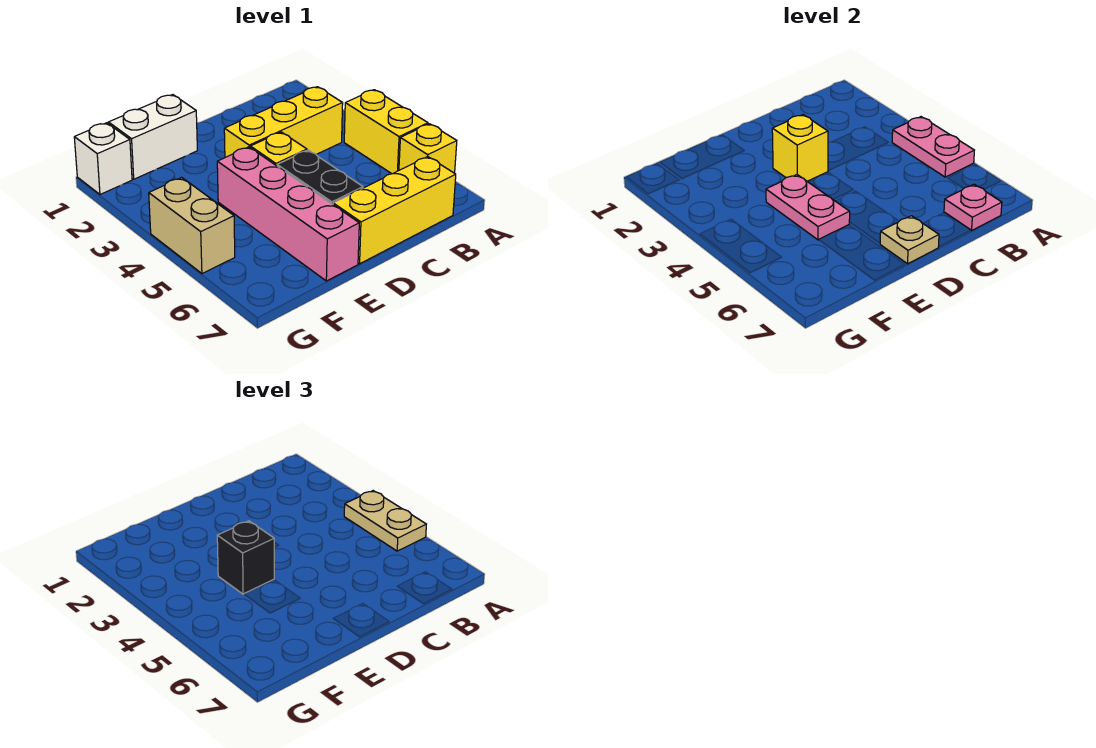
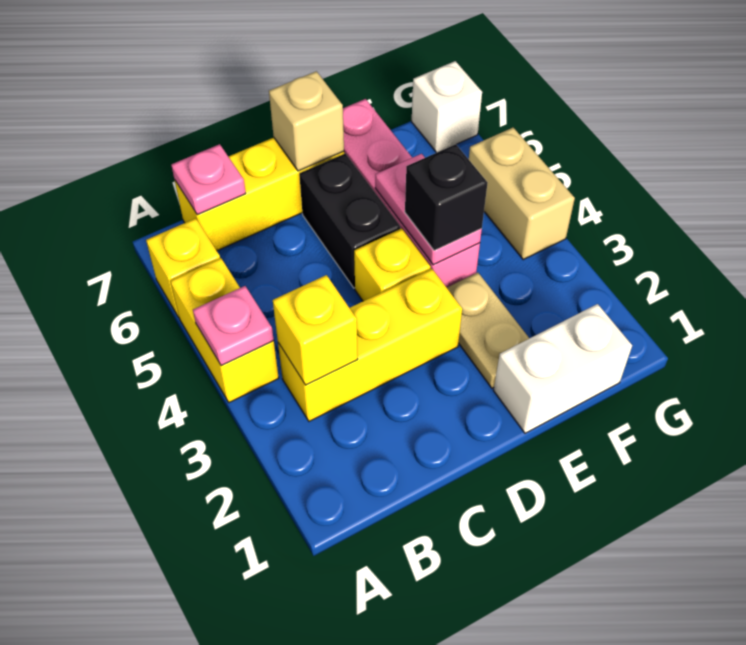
pink 1x2 plate [892,117,974,177] -> pink 1x1 plate [193,286,274,366]
tan 1x2 plate [344,491,426,551] -> tan 1x2 plate moved to [447,273,529,388]
yellow 1x1 brick [772,115,828,181] -> yellow 1x1 brick moved to [273,275,358,385]
tan 1x1 plate [880,216,939,264] -> tan 1x1 brick [269,71,344,171]
white 1x1 brick [74,123,132,194] -> white 1x1 brick moved to [412,61,482,153]

